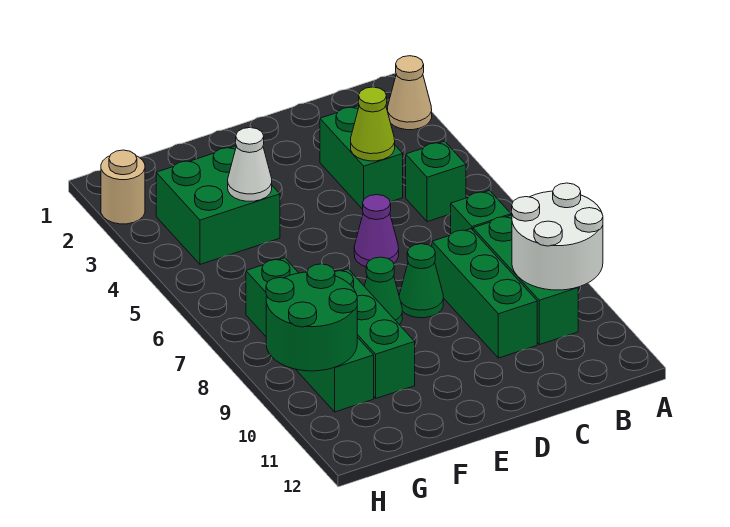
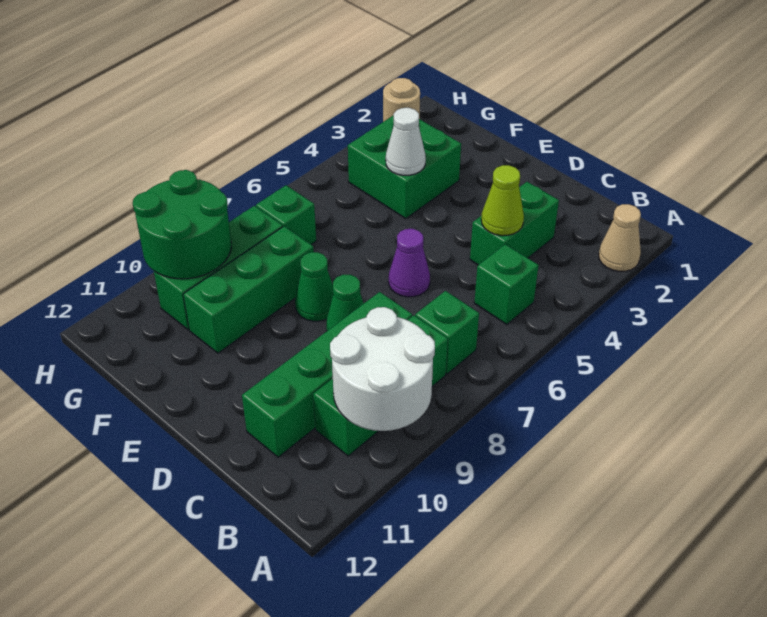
green 1x3 brick [432,229,537,358] -> green 1x4 brick [242,292,412,457]

